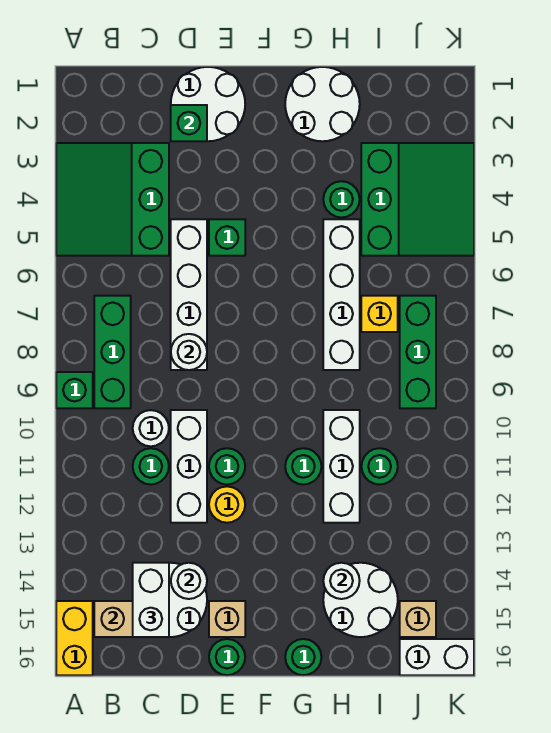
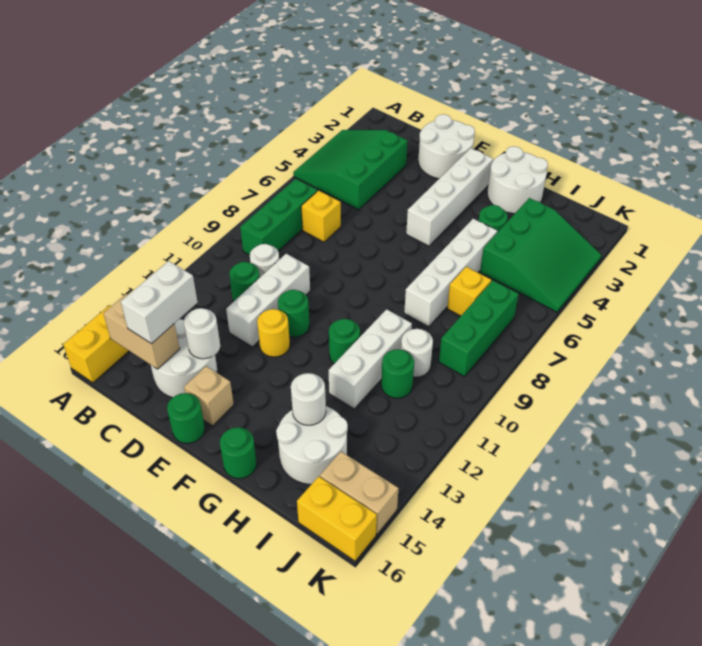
green 1x1 brick [56,372,93,408] -> none
none -> yellow 1x1 brick [301,191,341,242]
green 1x1 brick [171,105,207,141] -> none
white 1x4 brick [171,219,207,370] -> white 1x4 brick moved to [406,148,493,246]
white 1x1 round brick [171,334,207,370] -> white 1x1 round brick moved to [401,328,433,377]
green 1x1 brick [209,219,245,256] -> none
tan 1x1 brick [400,601,436,637] -> tan 1x2 brick [320,452,399,534]
white 1x2 brick [400,639,474,675] -> yellow 1x2 brick [297,476,377,561]

